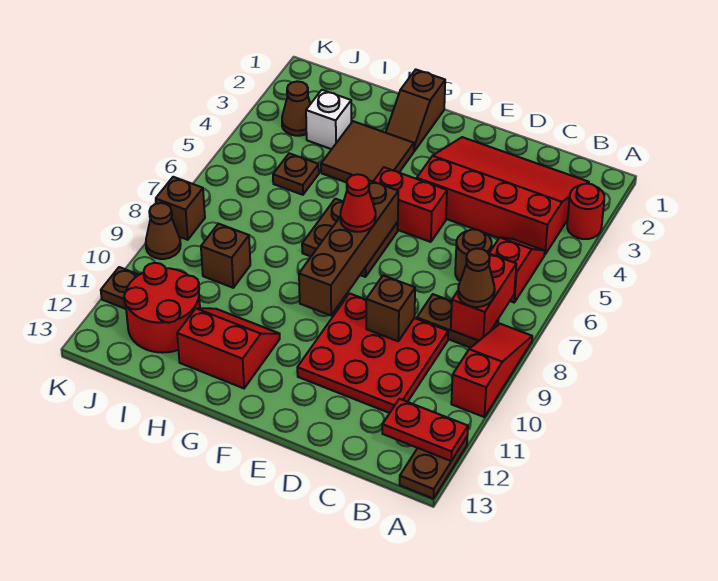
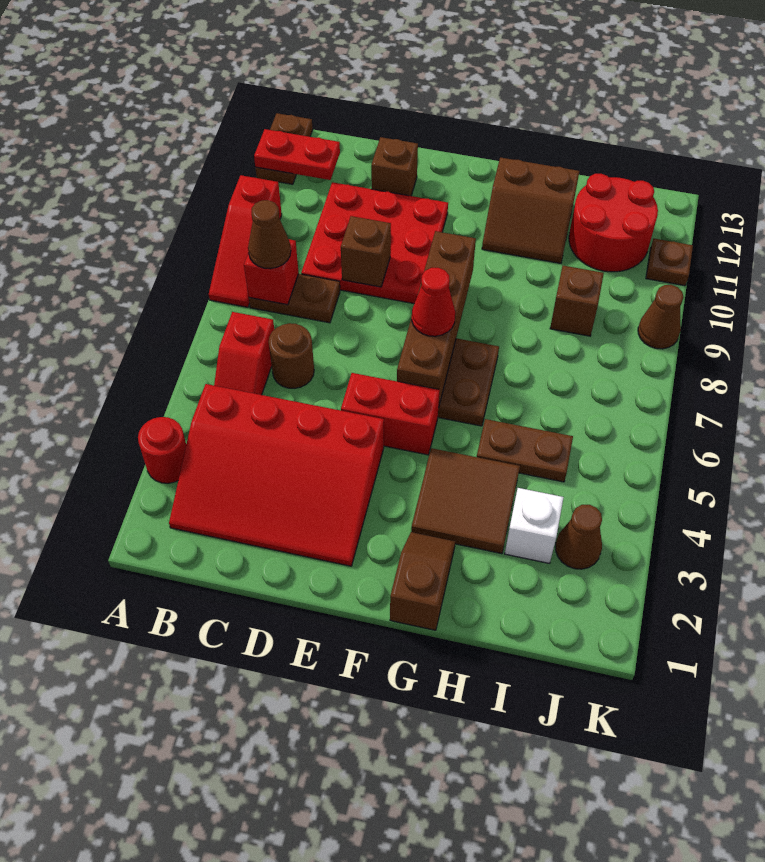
red 1x2 brick [451,253,516,341] -> red 1x1 brick [244,239,299,305]
red 2x2 slope [177,308,280,388] -> brown 2x2 slope [482,157,579,263]
brown 1x1 plate [273,153,319,195] -> brown 1x2 plate [477,419,573,482]
brown 1x1 brick [156,177,205,240] -> brown 1x1 brick moved to [371,137,418,196]

